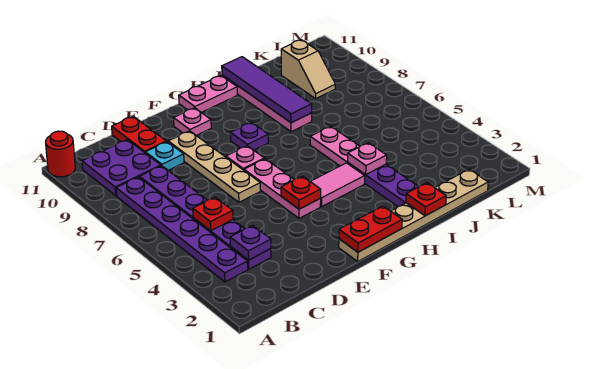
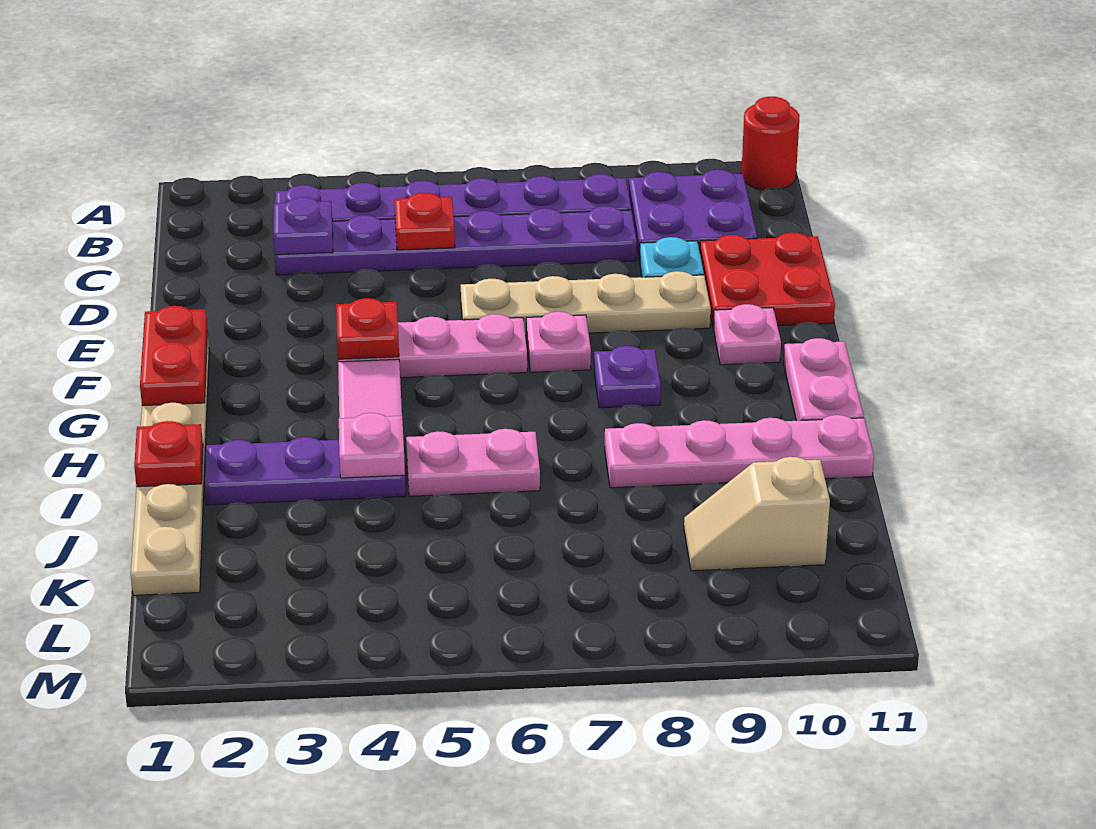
red 1x2 plate [112,116,166,152] -> red 2x2 plate [700,232,835,326]
purple 1x4 tile [222,57,312,123] -> none

